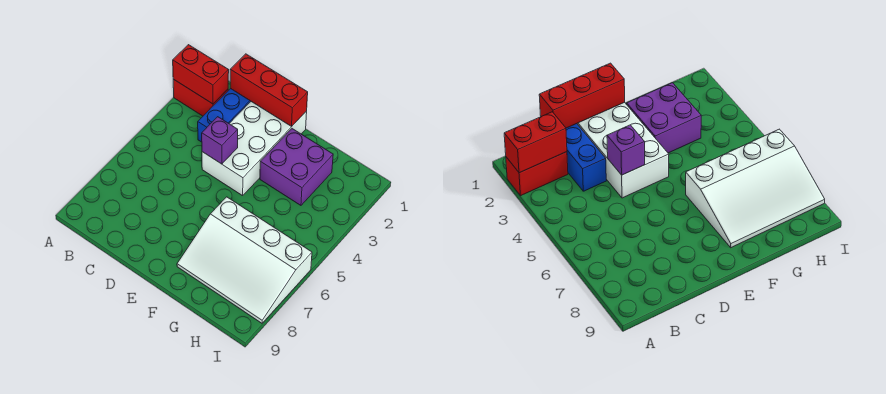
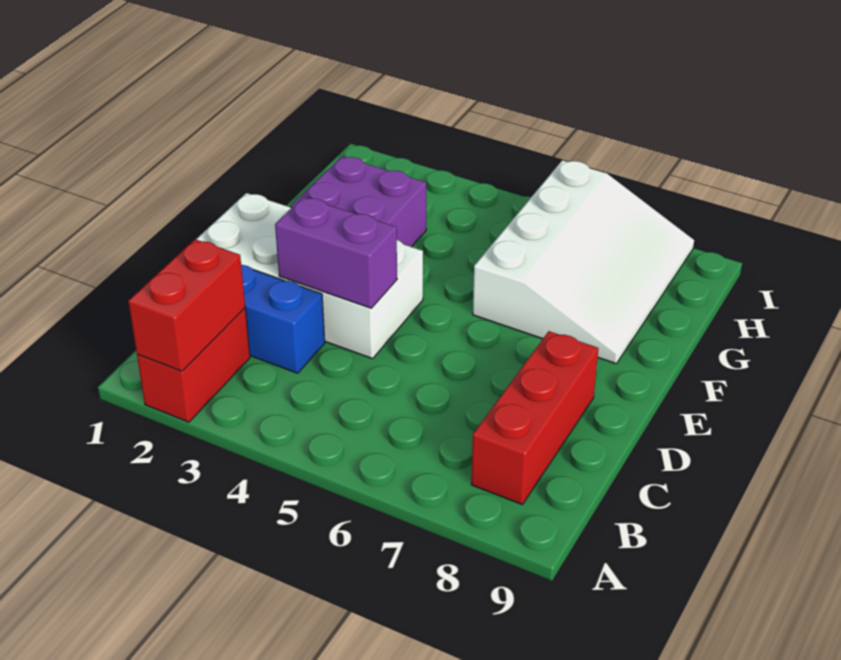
red 1x3 brick [230,54,308,126] -> red 1x3 brick moved to [471,331,599,504]
purple 1x1 brick [202,117,238,164] -> purple 1x2 brick [275,197,397,308]

